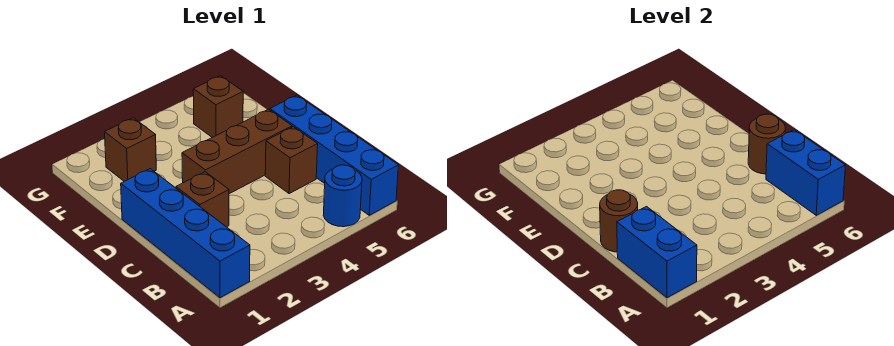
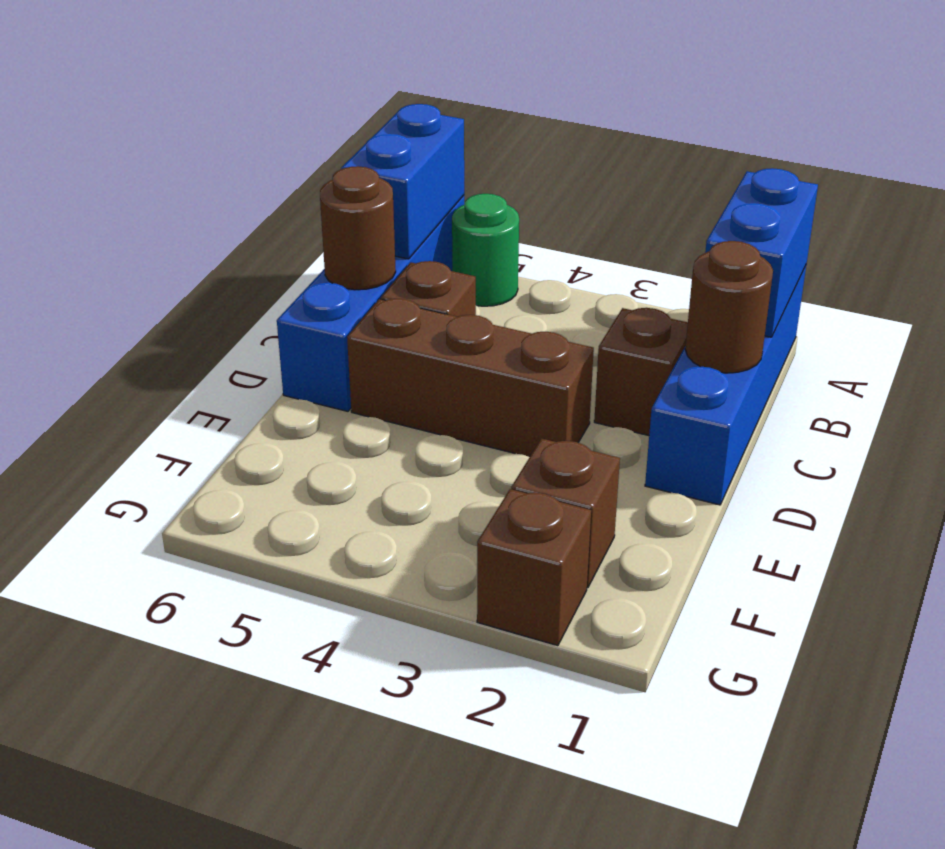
blue 1x1 round brick [323,165,362,227] -> green 1x1 round brick [452,194,519,306]
brown 1x1 brick [193,76,243,137] -> brown 1x1 brick moved to [477,489,591,646]

